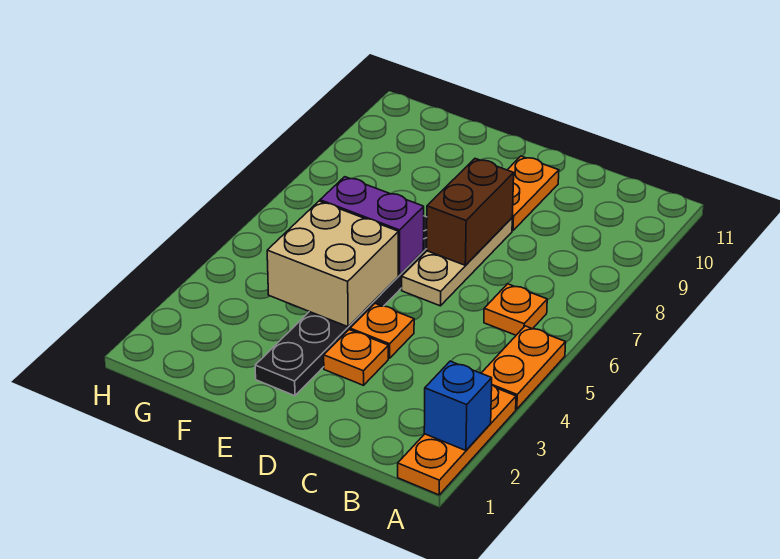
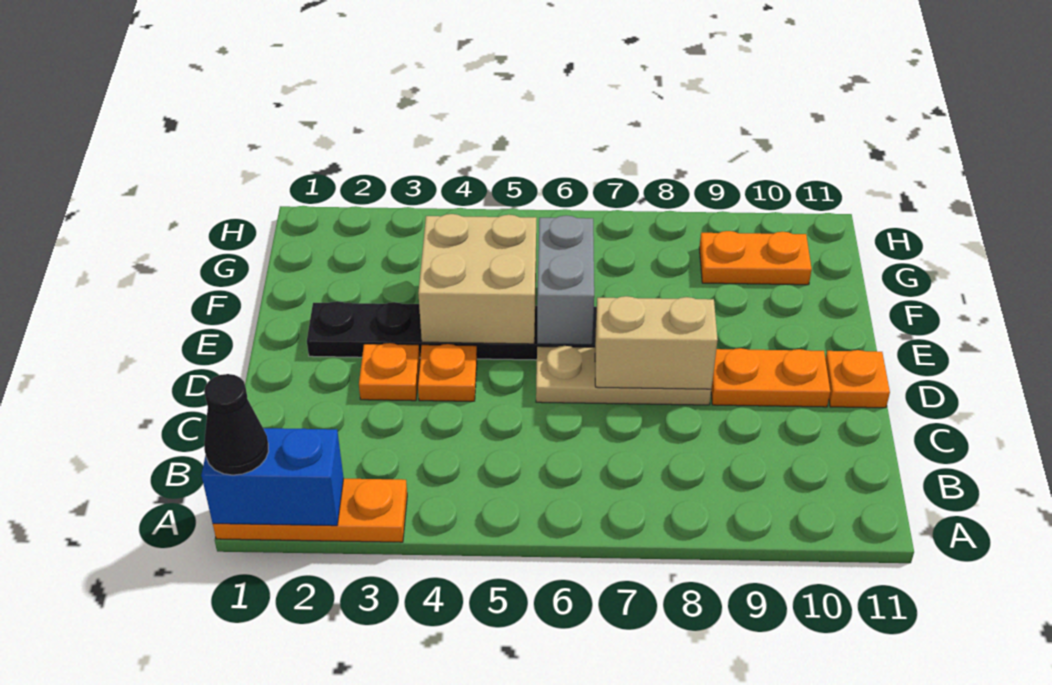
none -> black 1x1 cone [204,374,268,475]
blue 1x1 brick [424,361,492,451] -> blue 1x2 brick [201,428,344,526]
orange 1x2 plate [481,326,566,409] -> orange 1x2 plate moved to [699,231,812,285]
orange 1x1 plate [484,284,547,335] -> orange 1x1 plate moved to [825,350,890,408]
brown 1x2 brick [427,159,514,265] -> tan 1x2 brick [595,296,718,389]
purple 1x2 brick [320,177,424,275] -> grey 1x2 brick [537,215,594,345]

